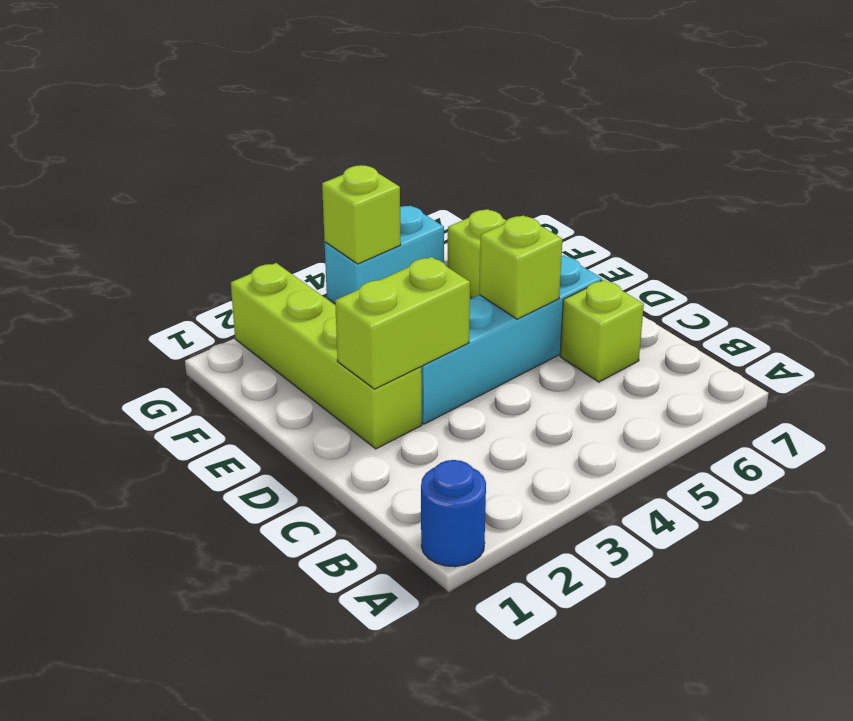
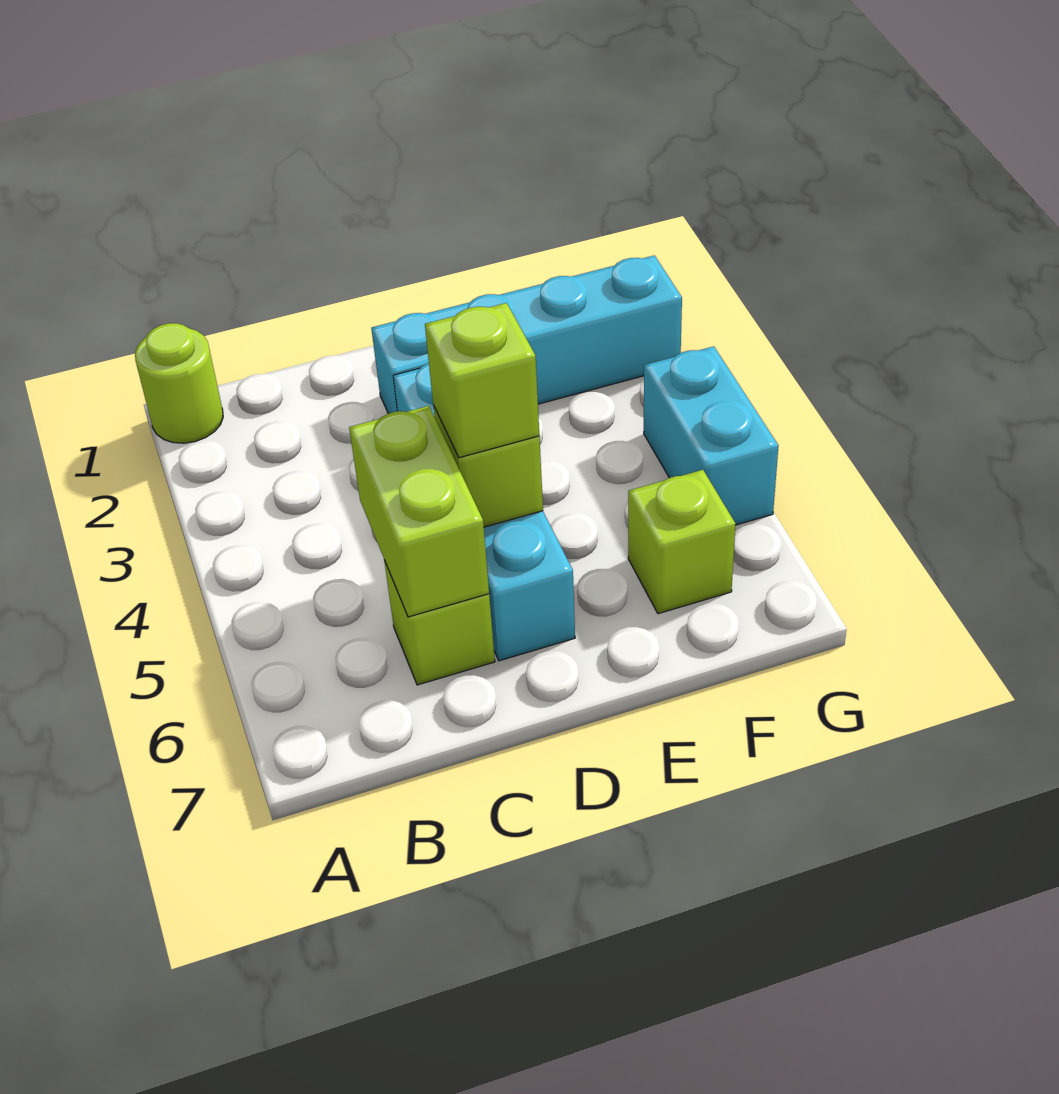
blue 1x1 round brick [421,460,486,567] -> lime 1x1 round brick [135,323,223,443]
lime 1x4 brick [231,263,422,449] -> cyan 1x4 brick [371,255,682,414]
lime 1x2 brick [335,257,470,389] -> lime 1x2 brick moved to [349,406,489,617]
lime 1x1 brick [322,165,401,264] -> lime 1x1 brick moved to [425,303,539,458]

